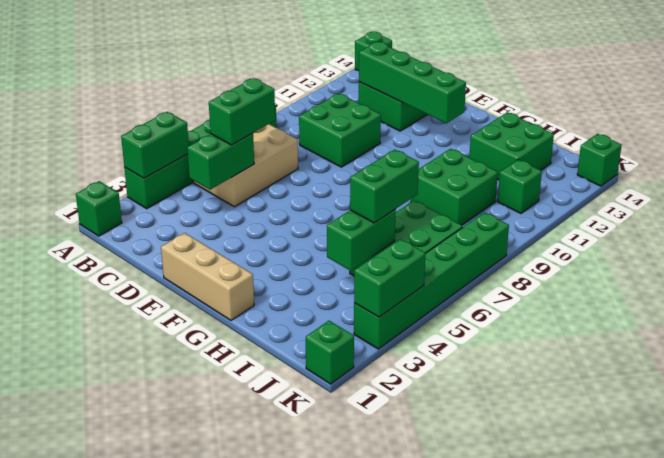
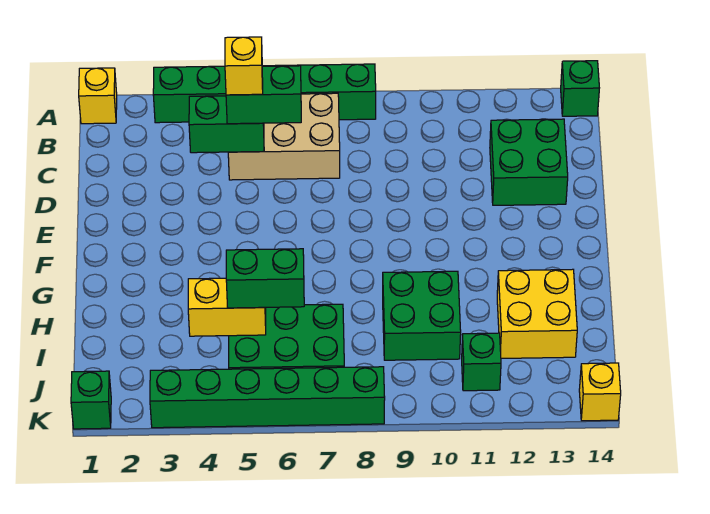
green 1x1 brick [76,181,122,236] -> yellow 1x1 brick [79,68,117,124]
green 1x2 brick [121,112,189,178] -> none
none -> yellow 1x1 brick [225,37,263,95]
green 2x2 brick [299,94,381,167] -> none
green 1x4 brick [359,42,466,123] -> none
tan 1x3 brick [161,233,254,320] -> none
green 2x2 brick [469,112,554,180] -> yellow 2x2 brick [497,269,577,358]
green 1x2 brick [327,210,396,271] -> yellow 1x2 brick [188,278,266,336]
green 1x2 brick [354,239,425,317] -> none
green 1x1 brick [577,134,621,186] -> yellow 1x1 brick [579,363,621,421]

